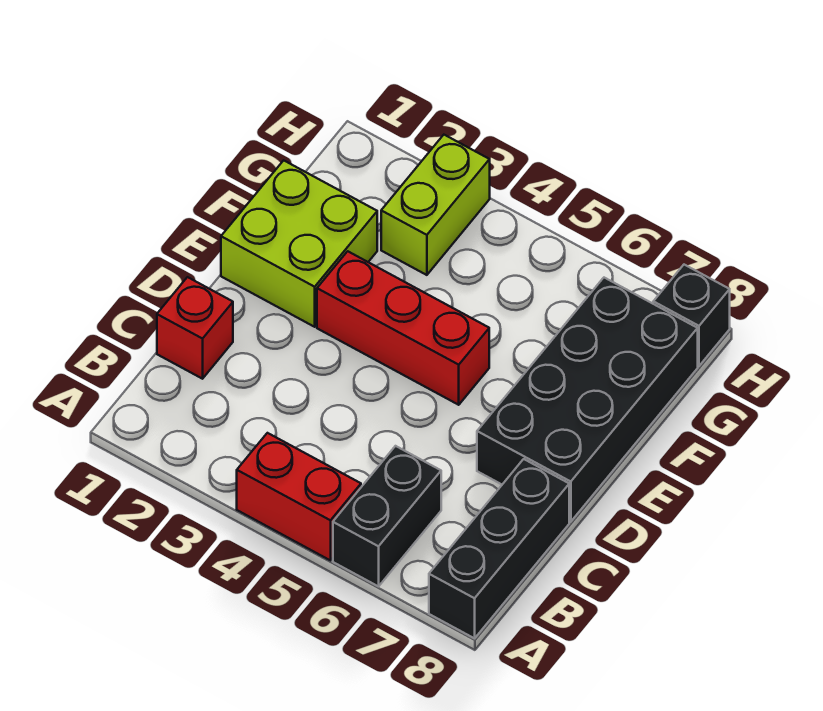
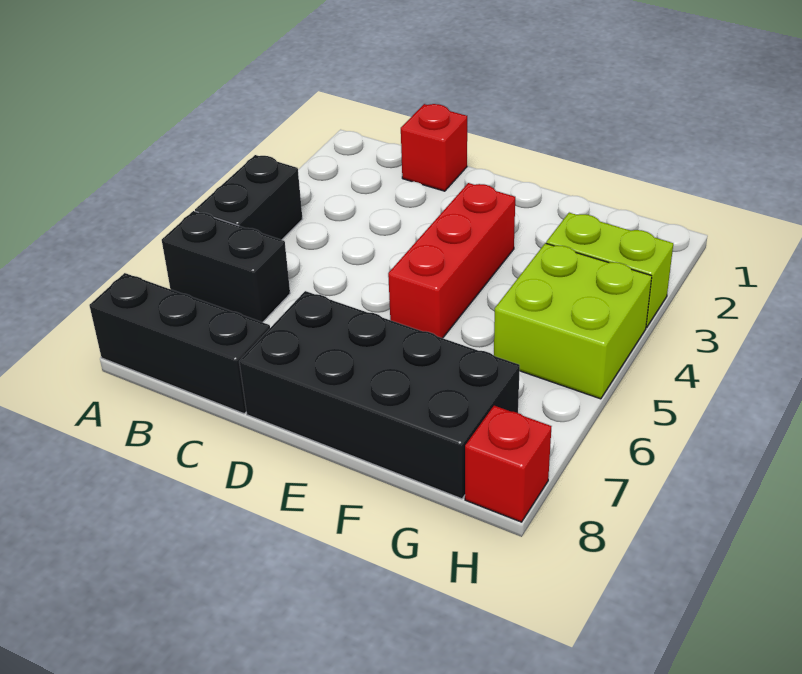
red 1x2 brick [237,433,361,560] -> black 1x2 brick [195,155,302,240]
lime 2x2 brick [221,160,377,327] -> lime 2x2 brick moved to [494,243,652,399]
black 1x1 brick [653,265,730,366] -> red 1x1 brick [465,406,551,522]

